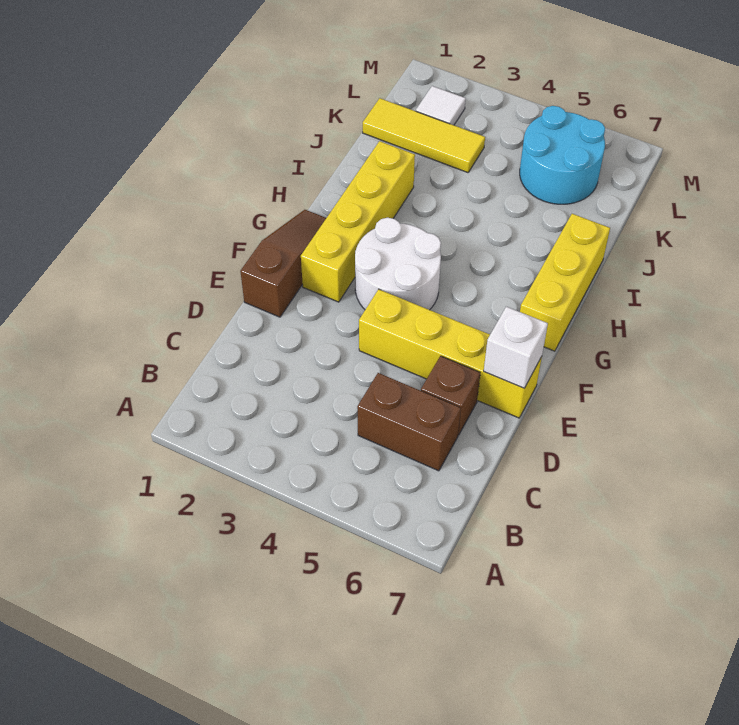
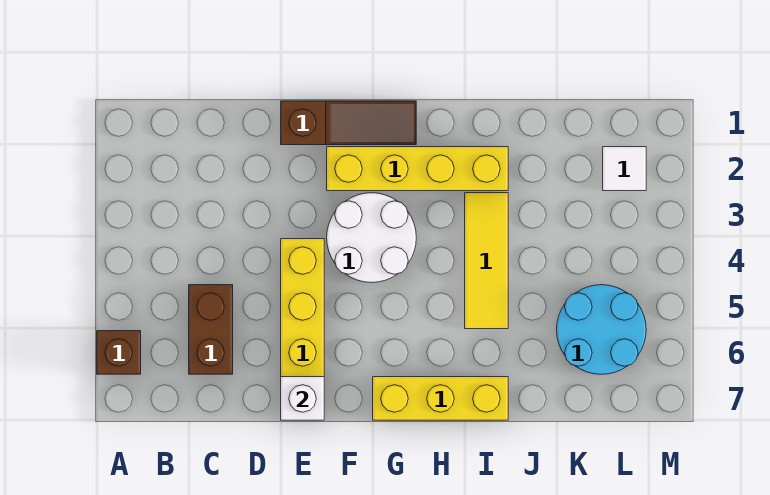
brown 1x1 brick [421,356,480,435] -> brown 1x1 brick moved to [97,331,141,374]
yellow 1x3 tile [363,98,485,173] -> yellow 1x3 tile moved to [465,193,508,329]

